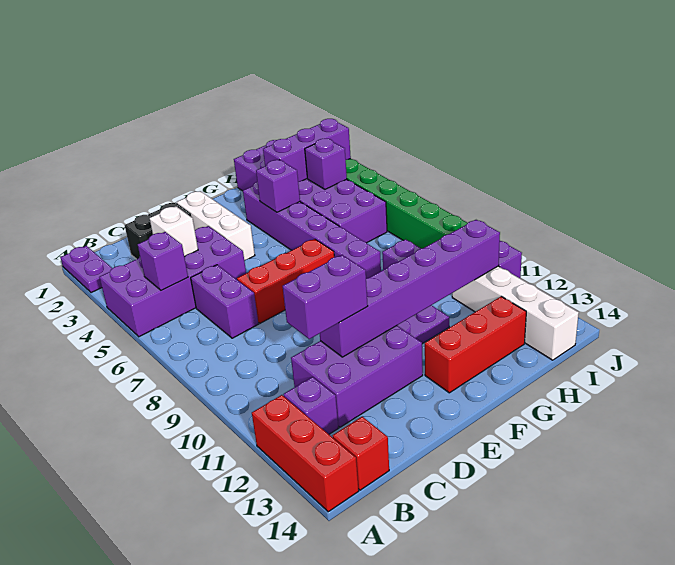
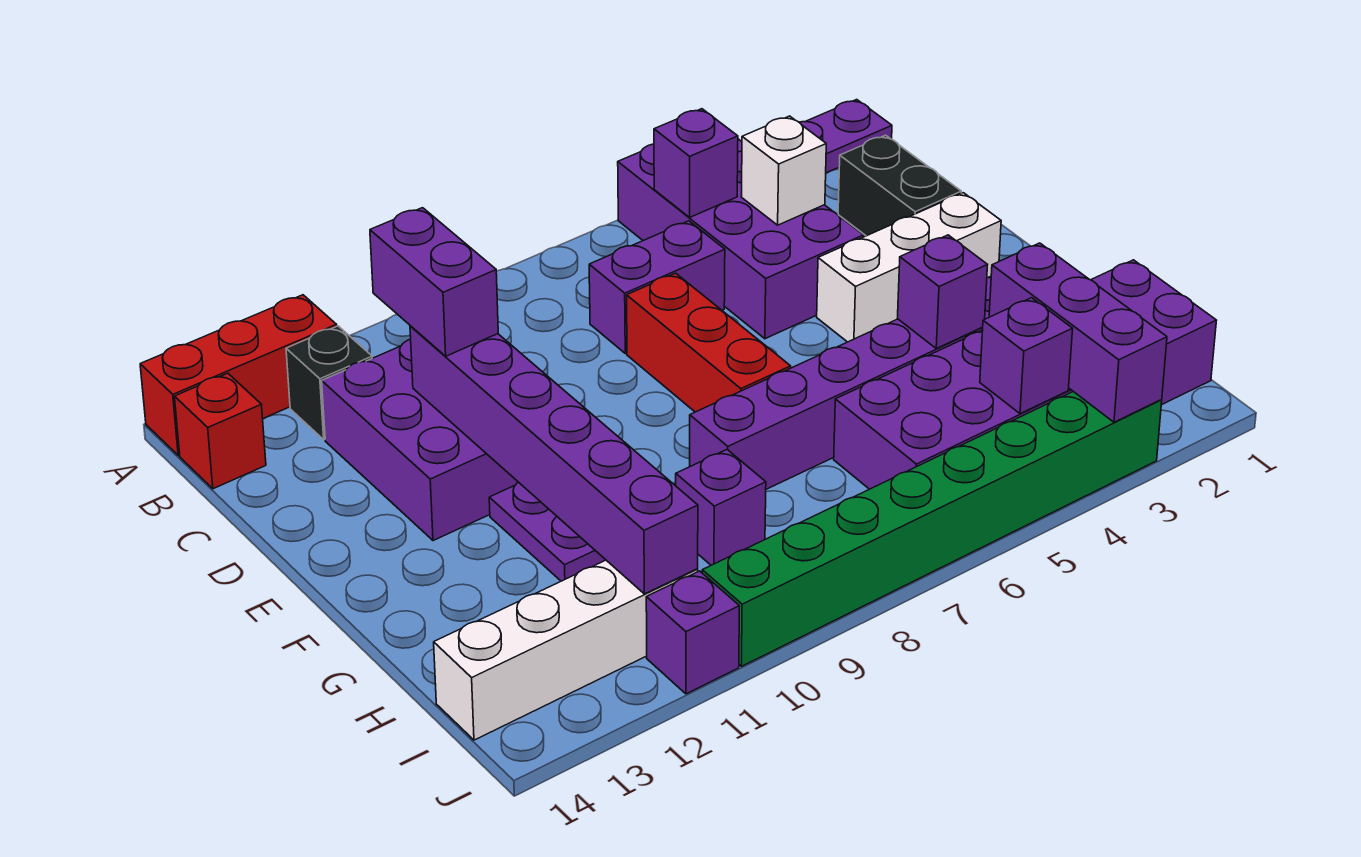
purple 1x1 brick [283,377,338,434] -> black 1x1 brick [286,326,372,440]
red 1x3 brick [425,296,526,393] -> none

